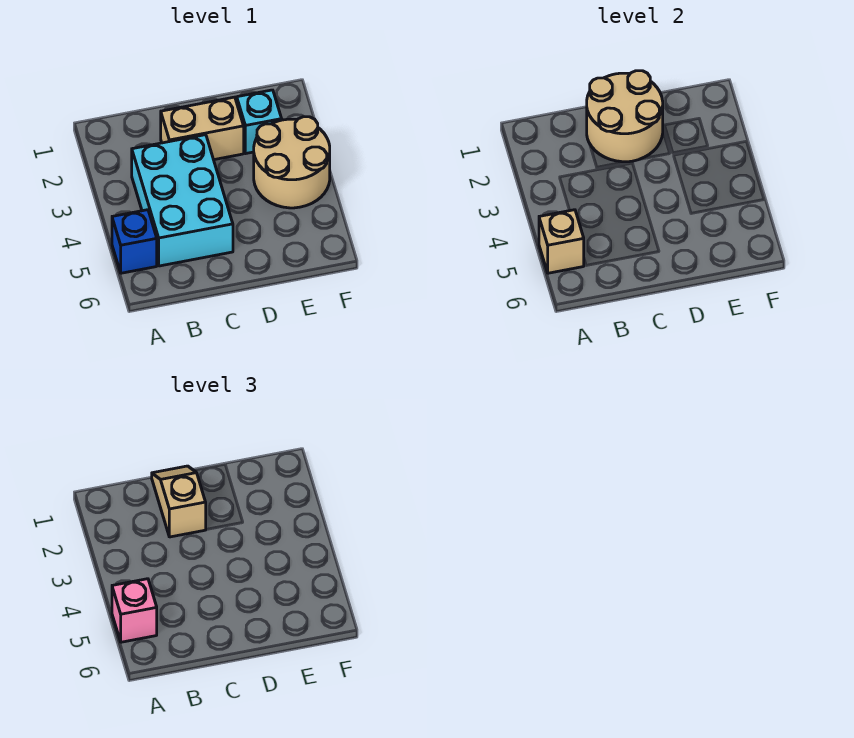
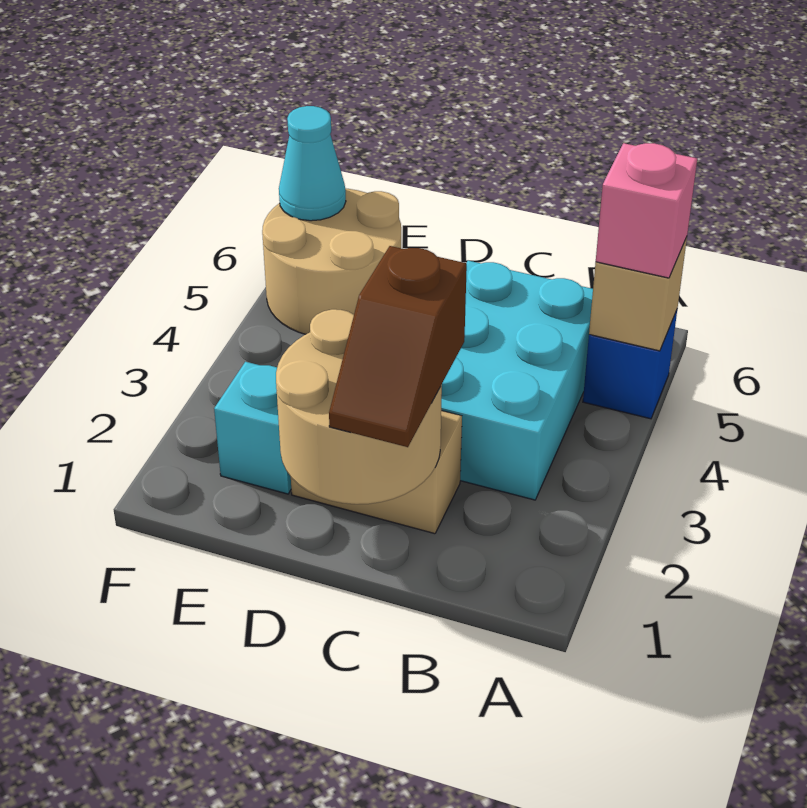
tan 1x2 slope [152,466,206,537] -> brown 1x2 slope [329,246,467,447]
tan 2x2 round brick [254,117,330,208] -> tan 2x2 round brick moved to [262,188,401,334]
none -> cyan 1x1 cone [279,106,346,221]

